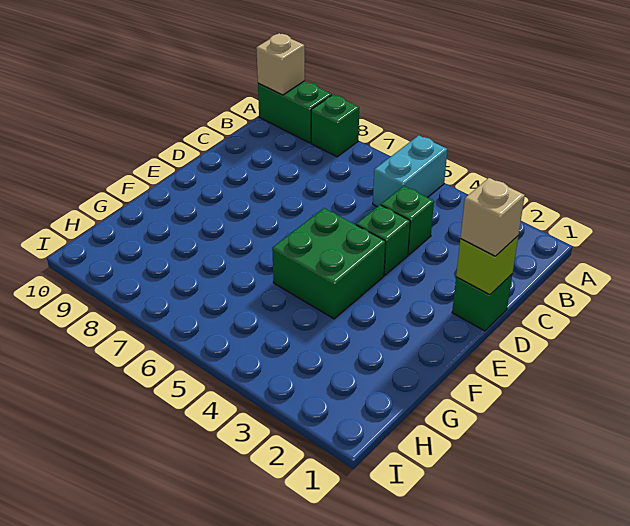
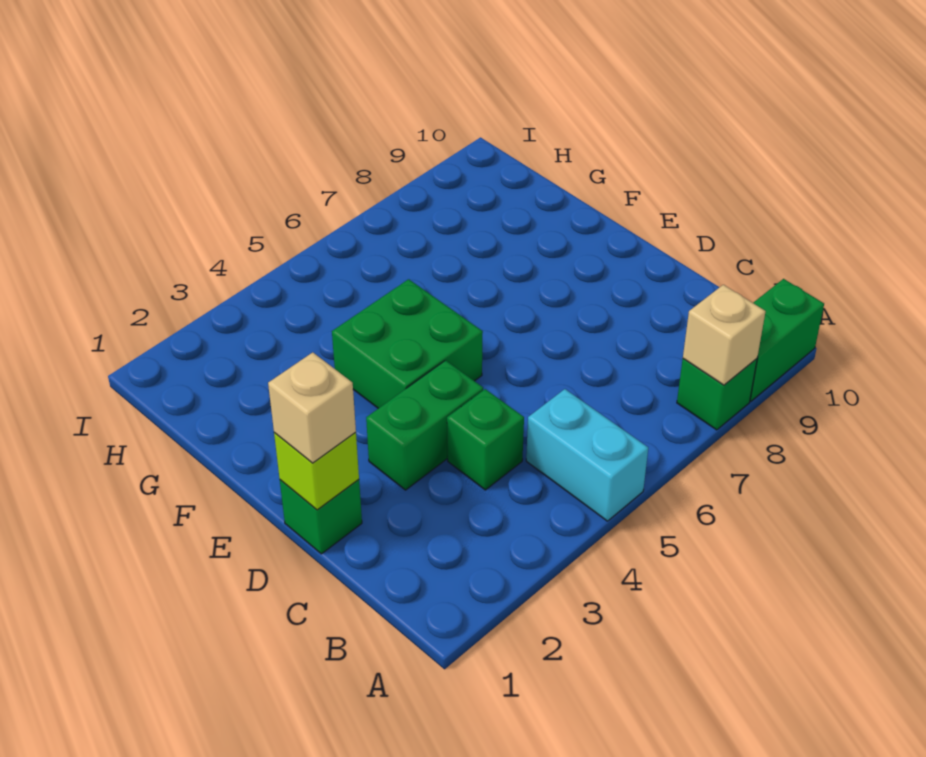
tan 1x1 brick [256,33,305,95] -> tan 1x1 brick moved to [683,285,766,385]
green 1x1 brick [356,205,410,275] -> green 1x2 brick [366,360,483,490]

